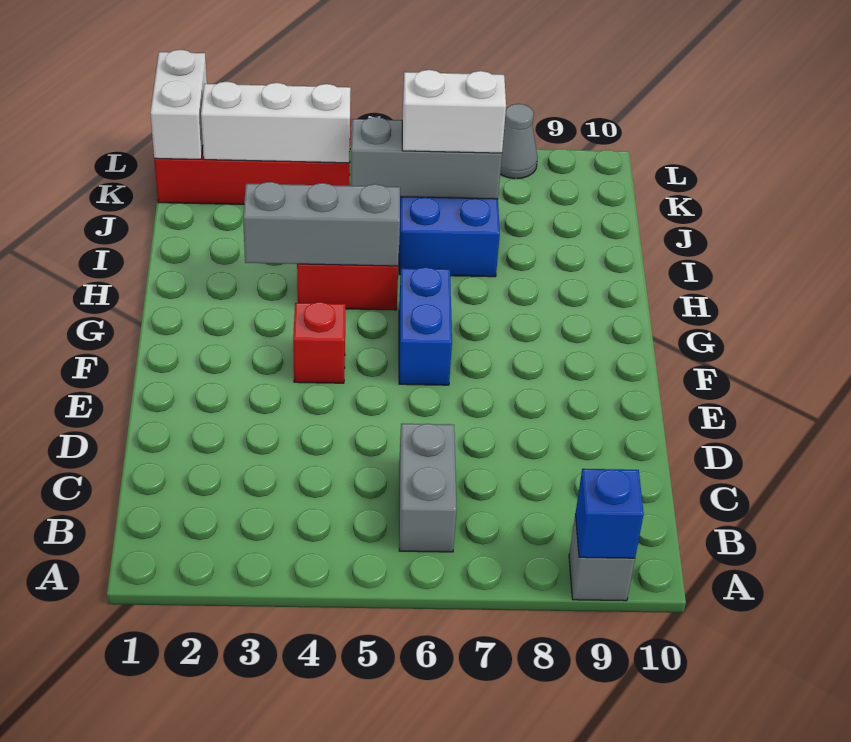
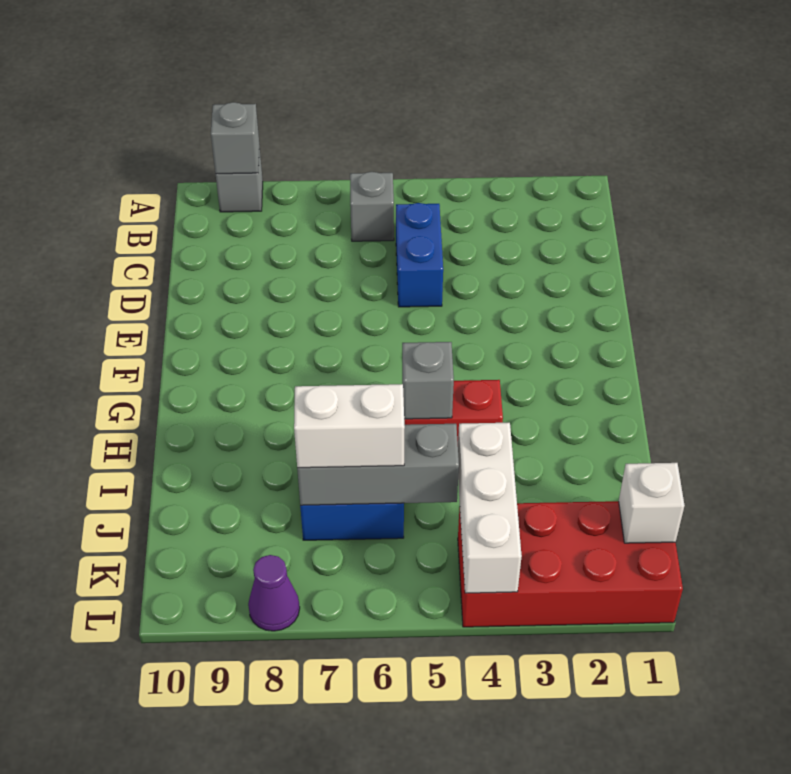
blue 1x1 brick [575,469,644,558] -> grey 1x1 brick [211,102,259,174]
grey 1x2 brick [399,424,457,552] -> grey 1x1 brick [350,172,394,241]
red 1x1 brick [293,302,346,383] -> none
blue 1x2 brick [399,267,452,385] -> blue 1x2 brick moved to [396,203,443,307]
grey 1x3 brick [243,182,400,266] -> grey 1x1 brick [402,342,454,419]
white 1x2 brick [150,50,207,159] -> white 1x1 brick [619,463,685,543]
white 1x3 brick [201,82,351,163] -> white 1x3 brick turned to [458,423,522,593]
grey 1x1 cone [500,104,538,179] -> purple 1x1 cone [248,555,300,631]

